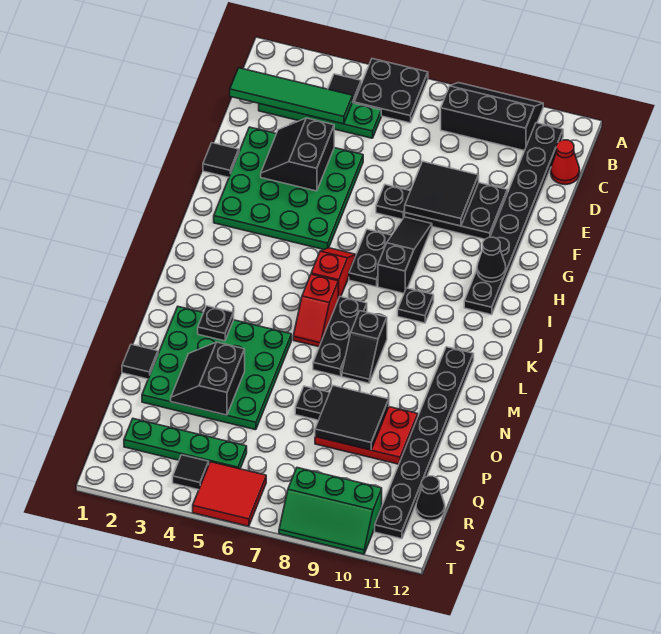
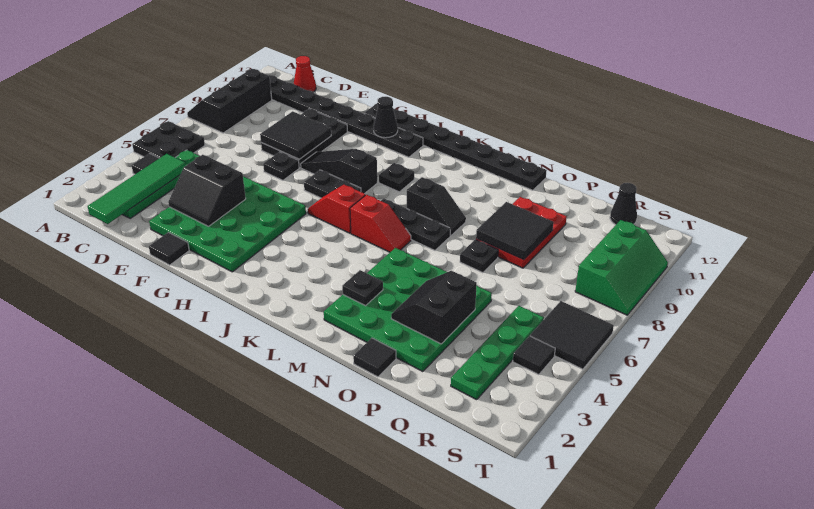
black 1x8 plate [375,347,474,539] -> black 1x8 plate moved to [364,103,547,190]
black 2x2 slope [171,342,245,415] -> black 2x2 slope turned to [391,271,477,344]
red 2x2 tile [193,462,266,526] -> black 2x2 tile [530,301,614,369]

